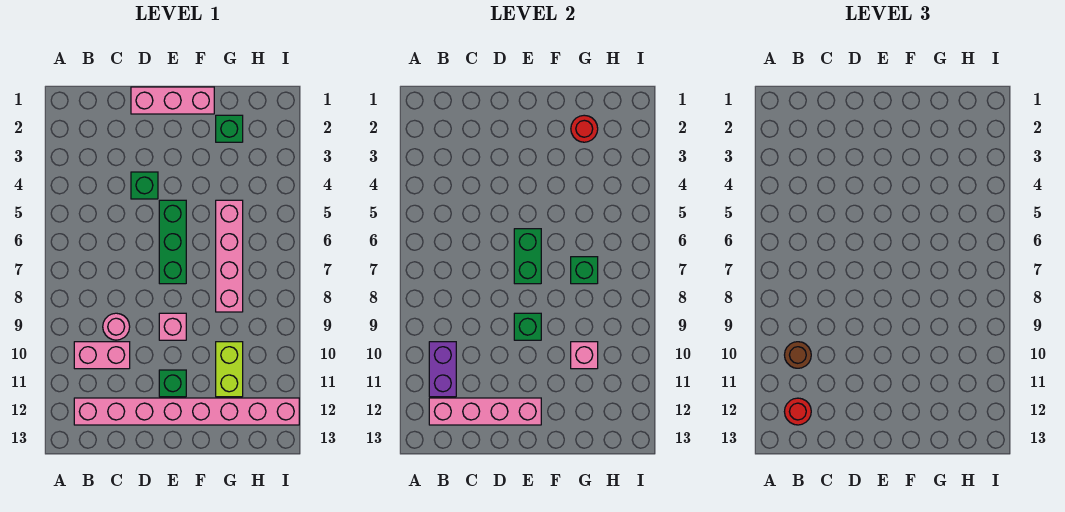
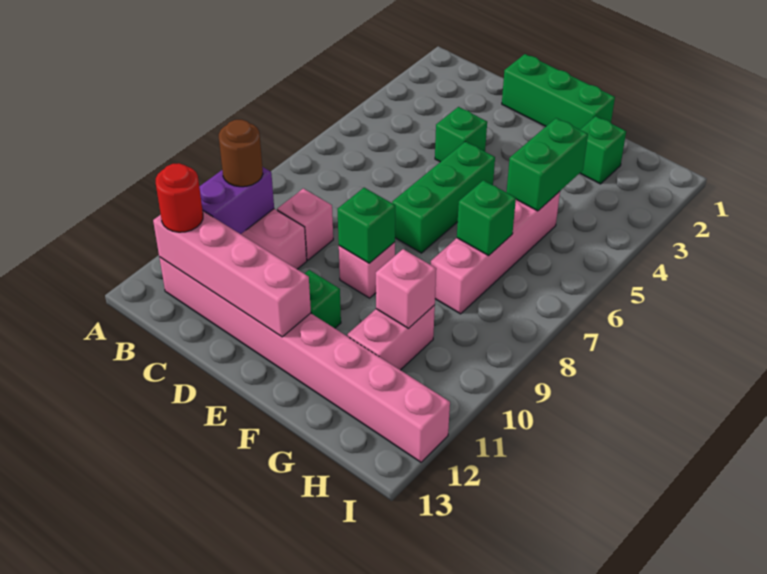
pink 1x1 round brick [103,313,130,340] -> pink 1x1 brick [277,189,333,260]
pink 1x3 brick [131,87,214,114] -> green 1x3 brick [502,54,615,130]
green 1x2 brick [514,229,541,284] -> green 1x2 brick moved to [506,118,588,211]
red 1x1 round brick [571,115,598,142] -> none
lime 1x2 brick [216,342,243,397] -> pink 1x2 brick [347,305,435,370]

